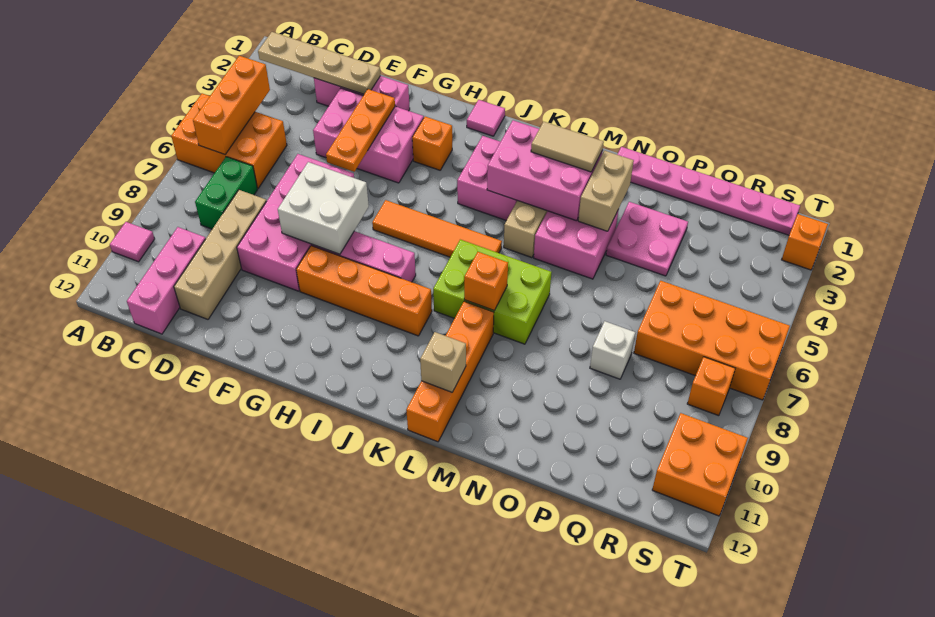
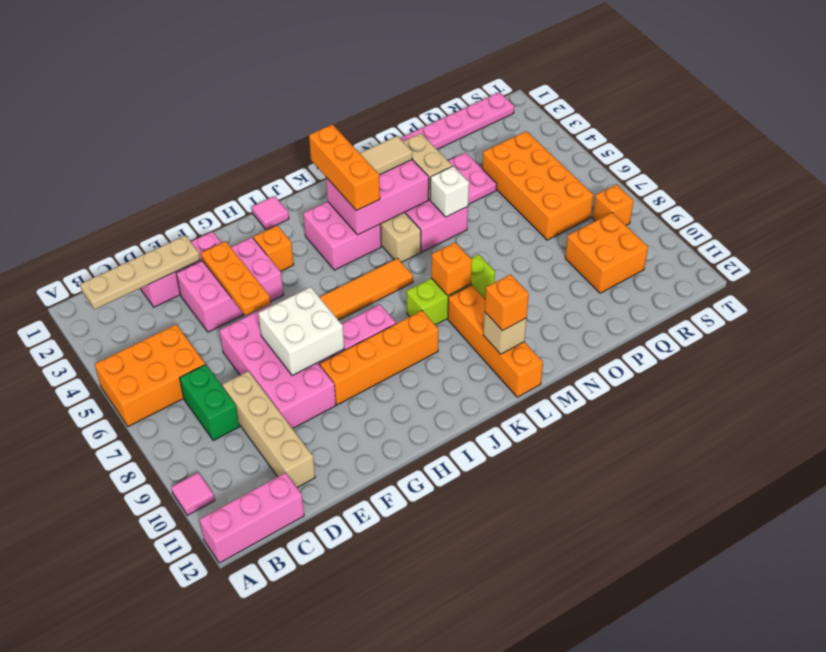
orange 1x3 brick [193,56,270,154] -> orange 1x3 brick moved to [309,125,380,211]
pink 1x3 brick [127,227,206,334] -> pink 1x3 brick turned to [199,473,304,563]
lime 2x3 brick [433,240,551,344] -> lime 1x3 brick [407,254,495,325]
white 1x1 brick [590,321,635,379] -> white 1x1 brick moved to [430,166,469,217]
orange 2x4 brick [634,281,790,400] -> orange 2x4 brick turned to [482,131,593,240]
orange 2x2 brick [652,413,748,516] -> orange 2x2 brick moved to [565,213,648,293]
orange 1x1 brick [782,214,828,270] -> orange 1x1 brick moved to [485,274,529,331]

